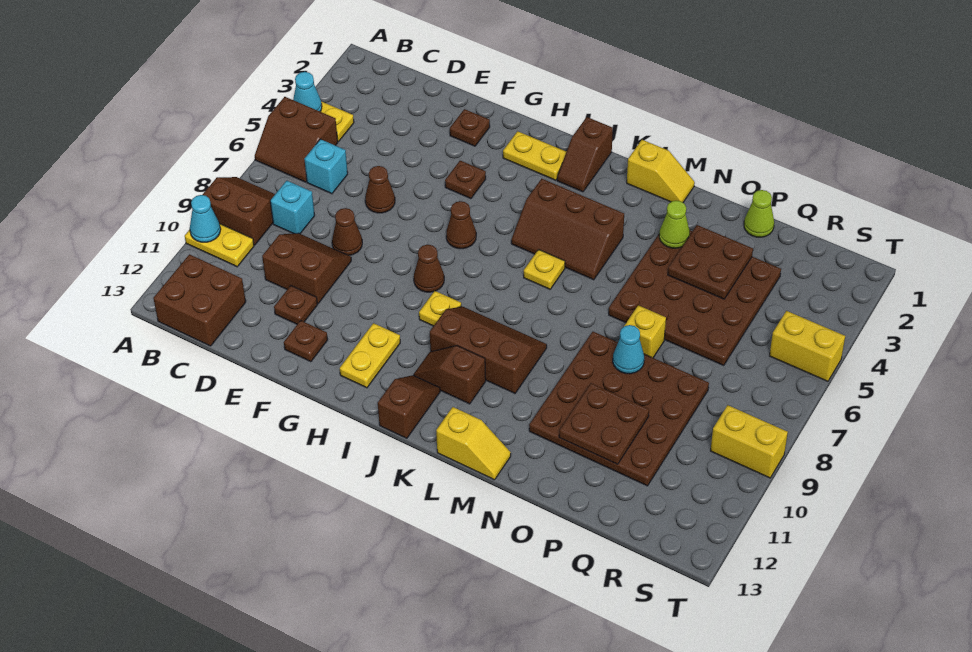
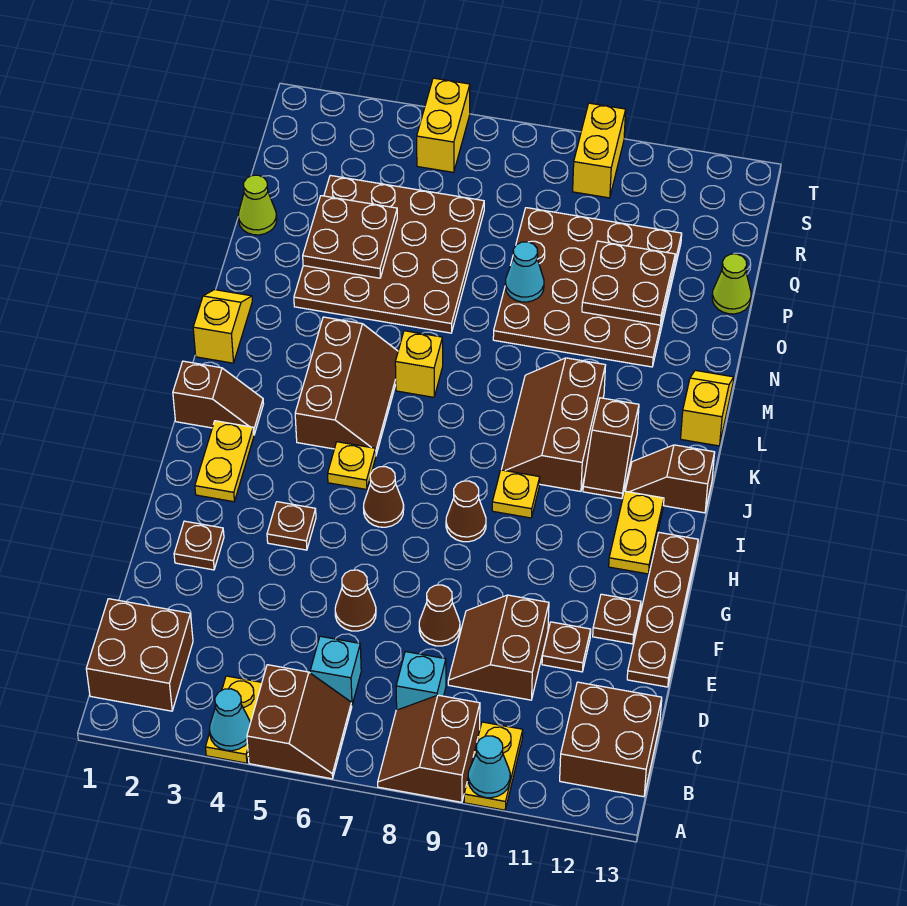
none -> brown 2x2 brick [86,599,193,711]
none -> brown 1x4 plate [627,533,698,687]
yellow 1x2 plate [340,323,400,388] -> yellow 1x2 plate turned to [609,491,664,574]
yellow 1x1 plate [524,250,565,289] -> yellow 1x1 plate moved to [328,442,376,489]
lime 1x1 cone [659,201,690,248] -> lime 1x1 cone moved to [712,254,751,314]
yellow 1x1 brick [624,305,666,358] -> yellow 1x1 brick moved to [395,331,443,397]

